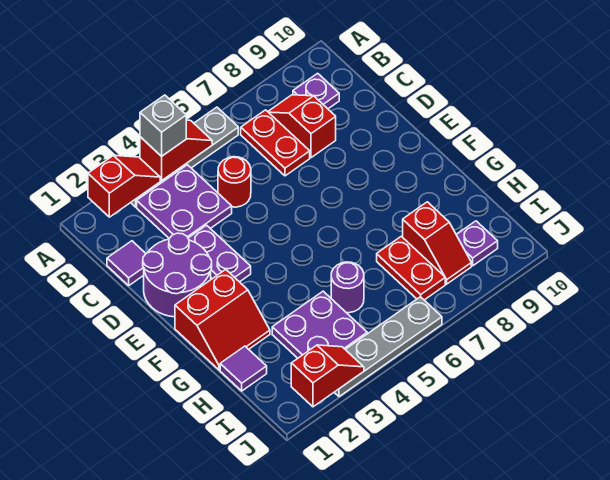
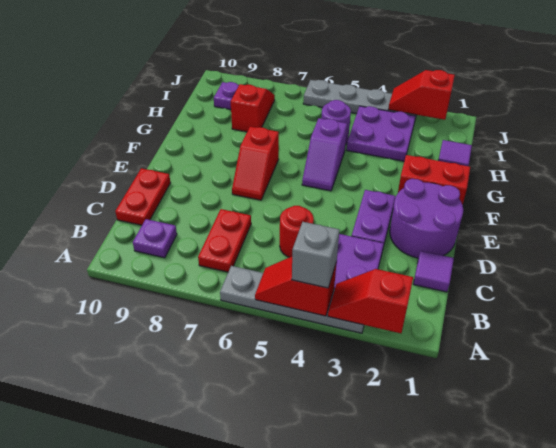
red 1x2 slope [268,95,336,158] -> red 1x2 slope moved to [232,126,279,200]
none -> purple 1x2 slope [302,118,347,191]
red 1x2 plate [377,236,445,300] -> red 1x2 plate moved to [115,168,171,225]

